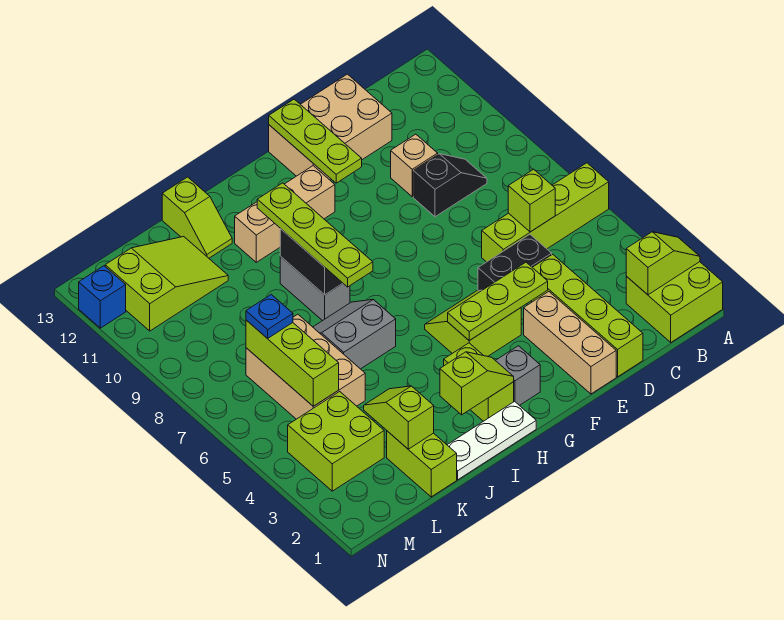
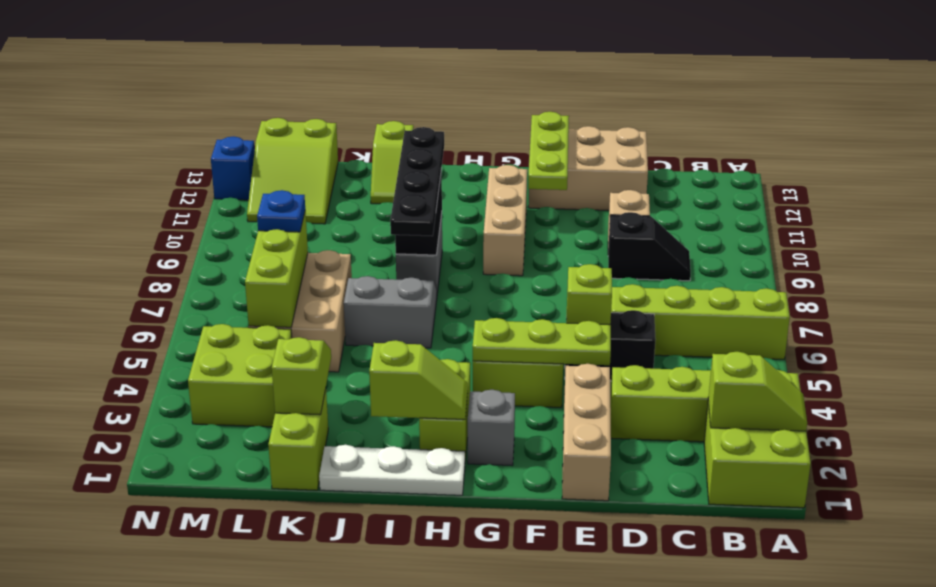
lime 1x1 brick [508,169,555,232] -> lime 1x1 brick moved to [566,264,612,325]
lime 1x4 brick [531,254,643,377] -> lime 1x4 brick turned to [610,365,800,442]
tan 1x3 brick [235,166,335,262] -> tan 1x3 brick turned to [483,165,527,276]
lime 1x4 plate [257,183,373,287] -> black 1x4 plate [390,127,444,236]
lime 2x3 slope [105,237,228,331] -> lime 2x3 slope turned to [247,118,338,224]

